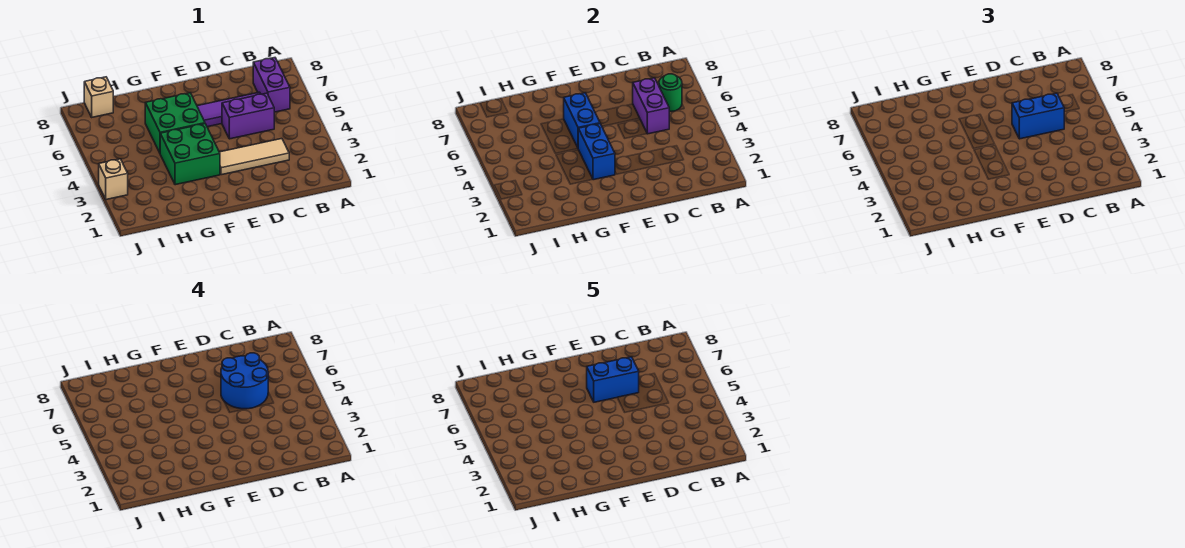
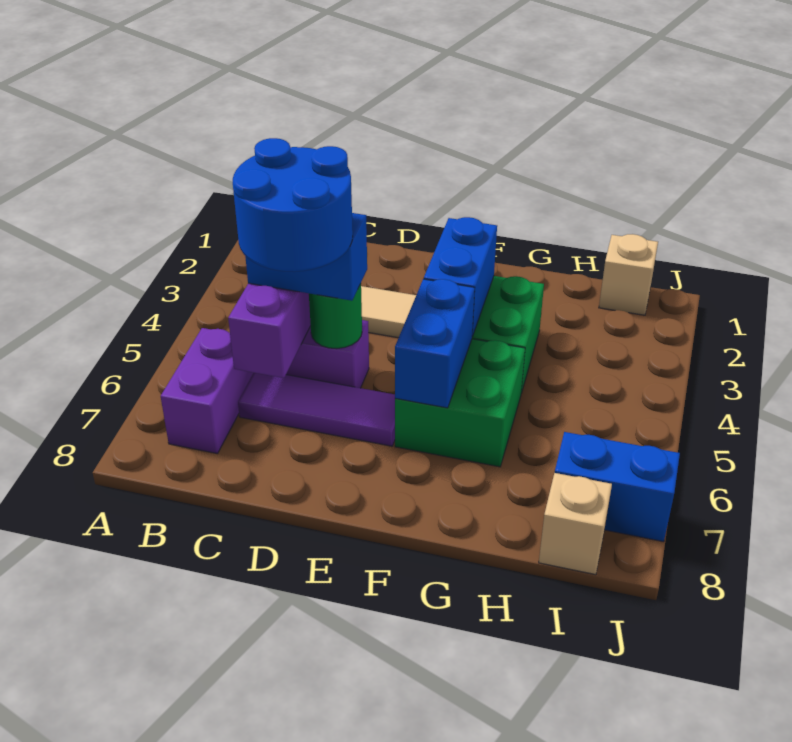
green 1x1 round brick [659,74,682,112] -> green 1x1 round brick moved to [309,284,362,349]
blue 1x2 brick [587,357,639,402] -> blue 1x2 brick moved to [555,432,680,542]
tan 1x1 brick [99,159,128,200] -> tan 1x1 brick moved to [599,234,658,315]

